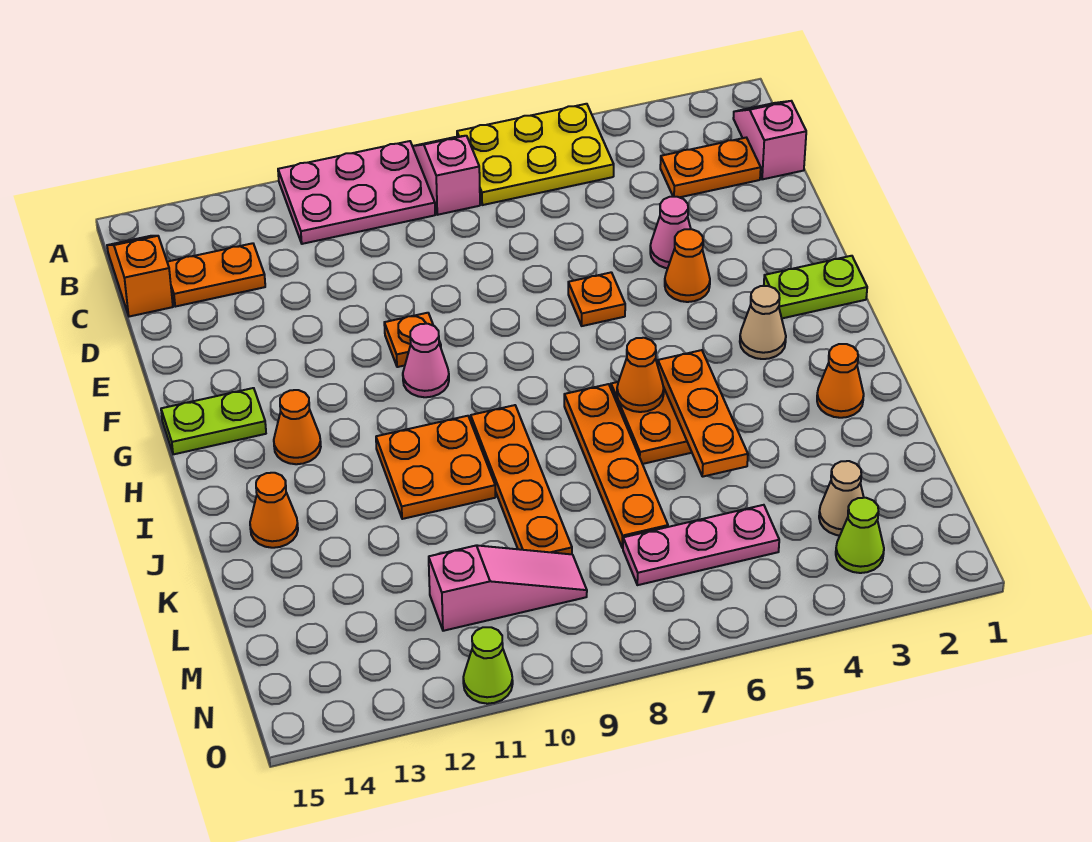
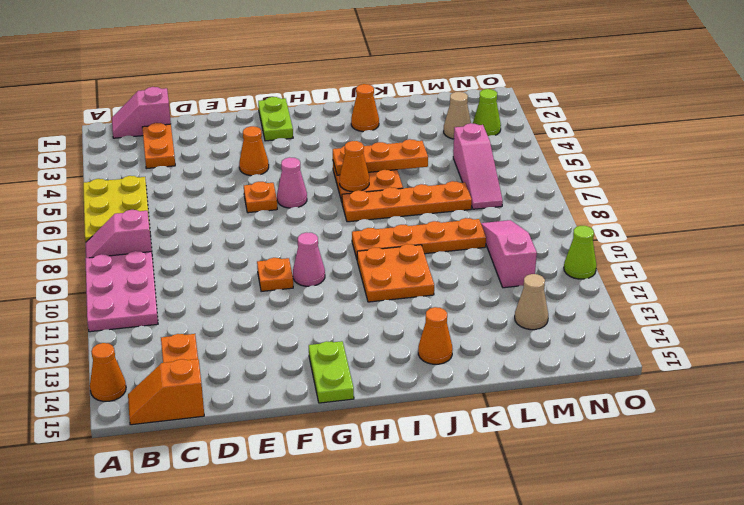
pink 1x1 cone [650,197,691,268] -> pink 1x1 cone moved to [277,157,307,208]
tan 1x1 cone [740,286,786,359] -> tan 1x1 cone moved to [515,274,548,330]
orange 1x1 cone [274,390,321,464] -> orange 1x1 cone moved to [90,343,126,401]
pink 1x3 plate [623,505,779,585] -> pink 1x3 slope [453,123,503,209]

